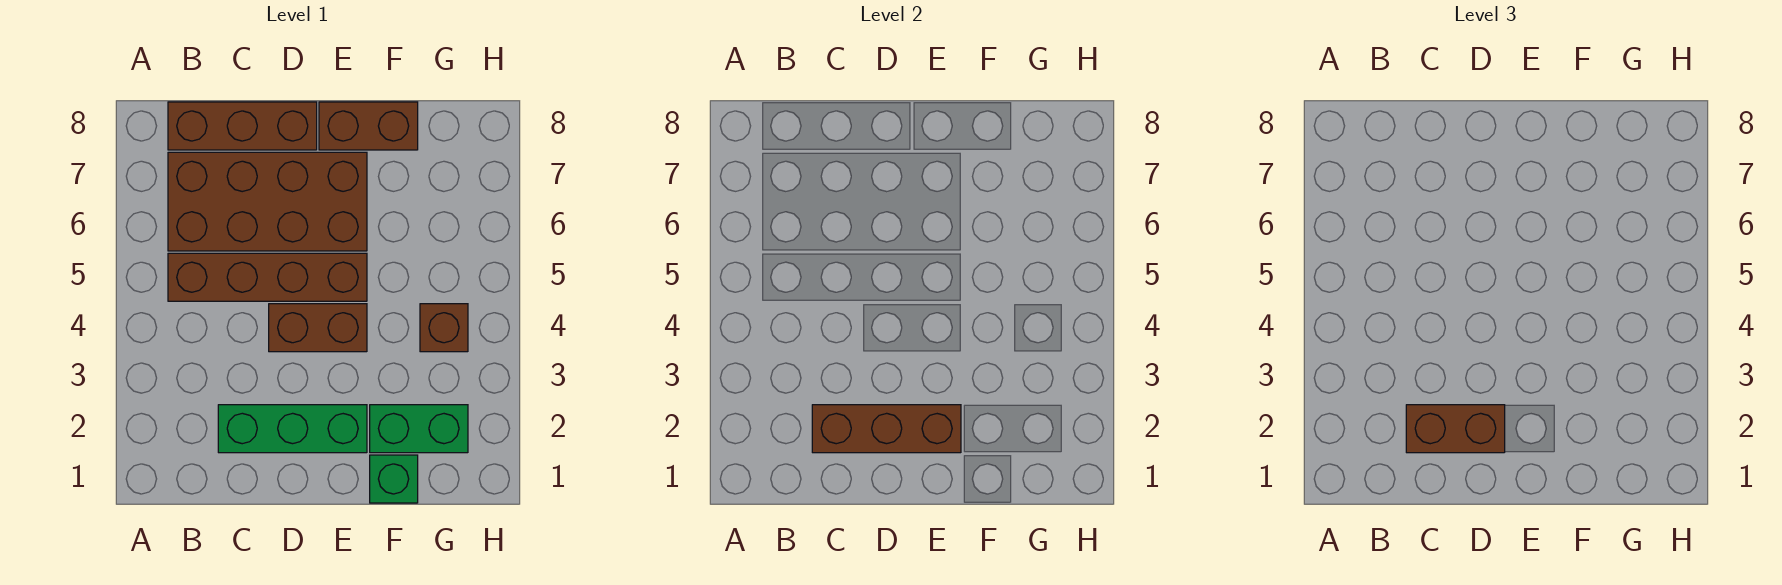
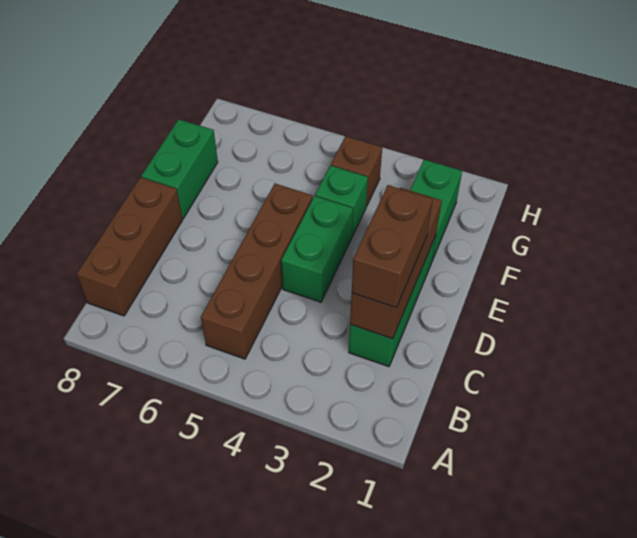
brown 2x4 brick [168,152,367,251] -> none
brown 1x2 brick [269,304,367,352] -> green 1x2 brick [281,196,353,302]
brown 1x2 brick [319,102,418,150] -> green 1x2 brick [141,119,218,218]
green 1x1 brick [370,455,418,503] -> green 1x1 brick moved to [315,165,368,236]

